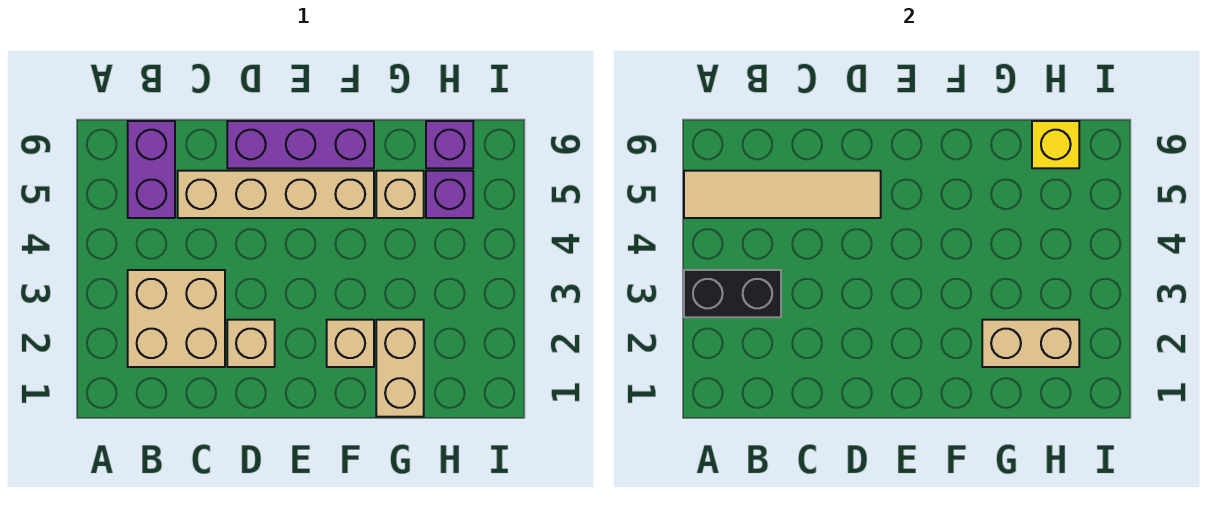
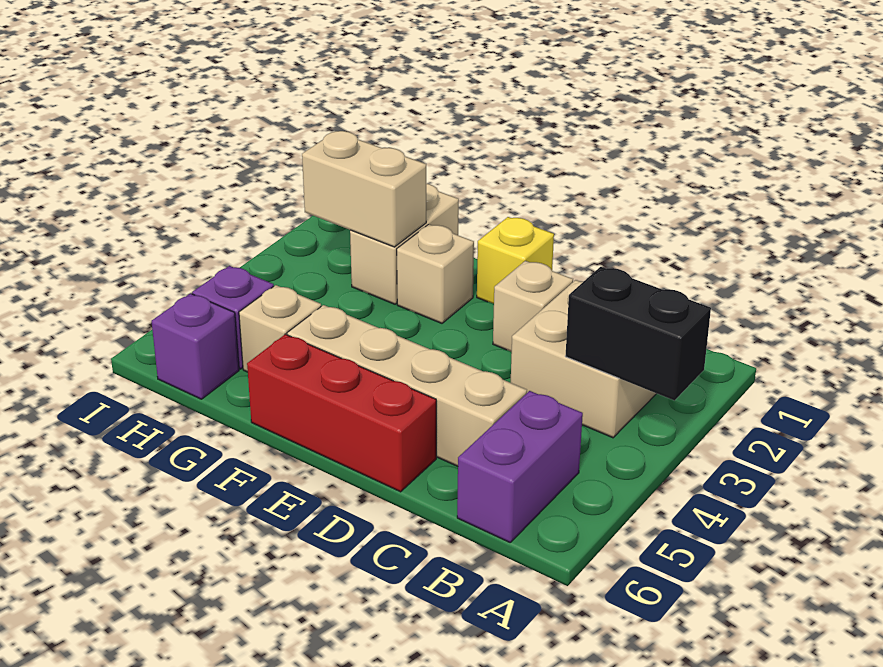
tan 1x4 tile [684,171,881,218] -> none
purple 1x3 brick [227,121,374,168] -> red 1x3 brick [247,334,436,492]
yellow 1x1 brick [1032,121,1079,168] -> yellow 1x1 brick moved to [477,217,554,304]

